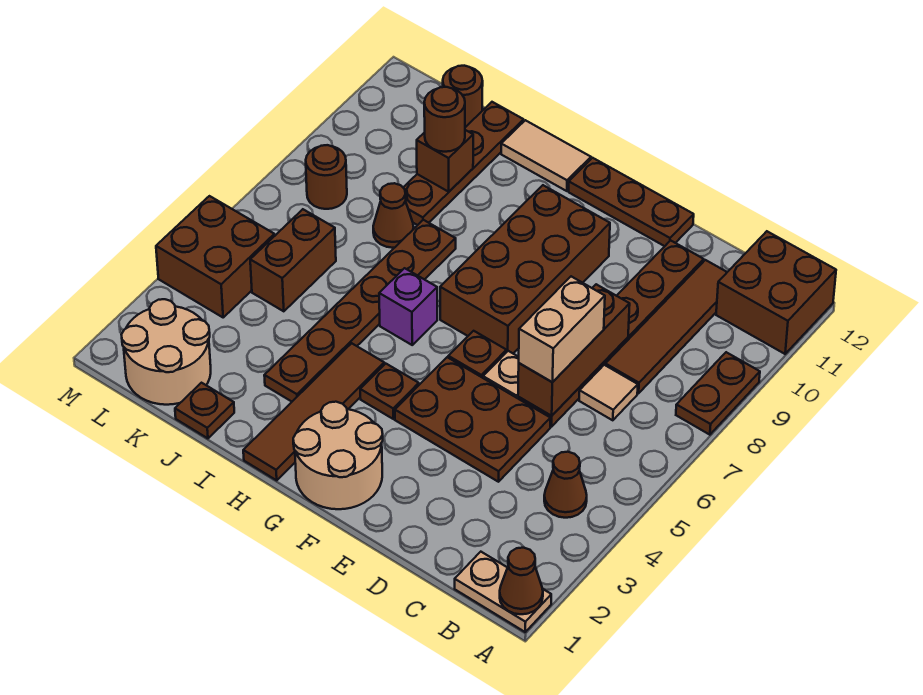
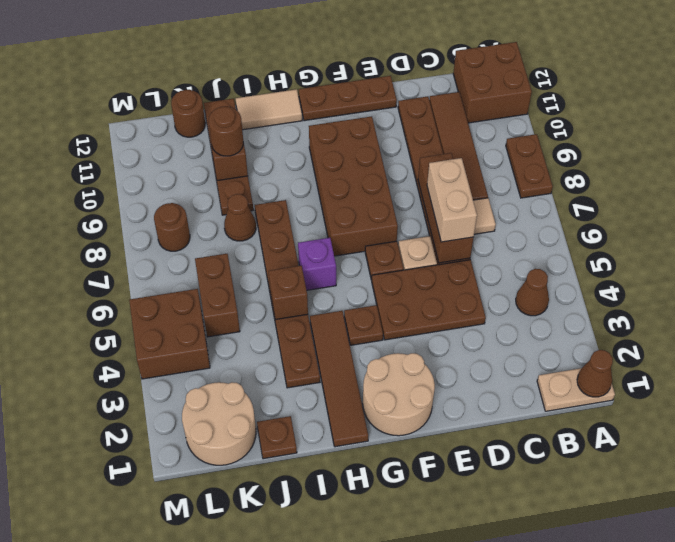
none -> brown 1x1 brick [269,266,308,320]

